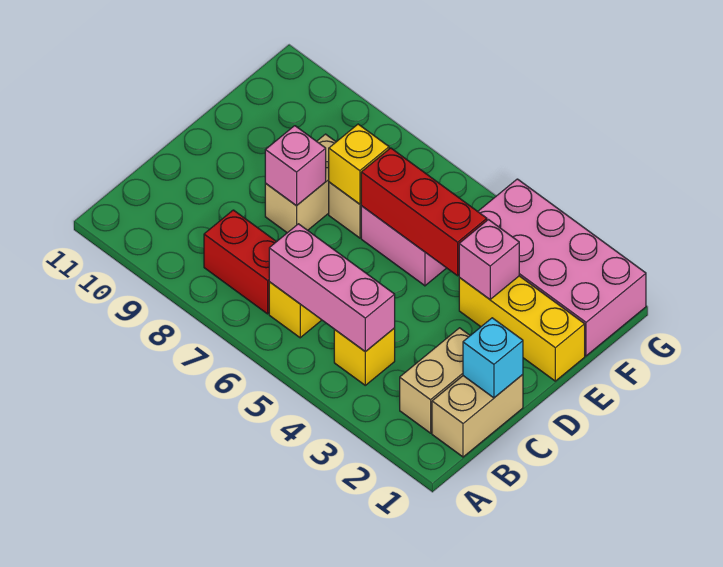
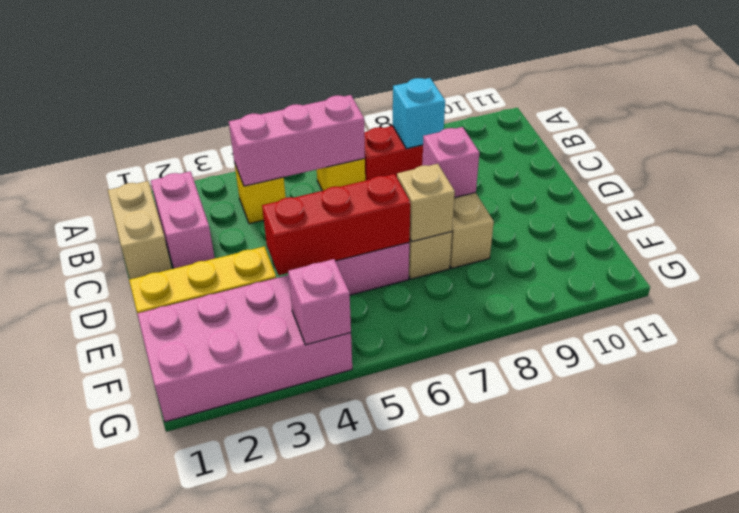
tan 1x2 brick [400,328,470,433] -> pink 1x2 brick [151,171,215,268]
cyan 1x1 brick [463,318,523,398] -> cyan 1x1 brick moved to [393,78,445,149]
pink 1x1 brick [459,220,519,299] -> pink 1x1 brick moved to [288,259,351,345]
yellow 1x1 brick [329,124,389,204] -> tan 1x1 brick [397,164,455,241]

